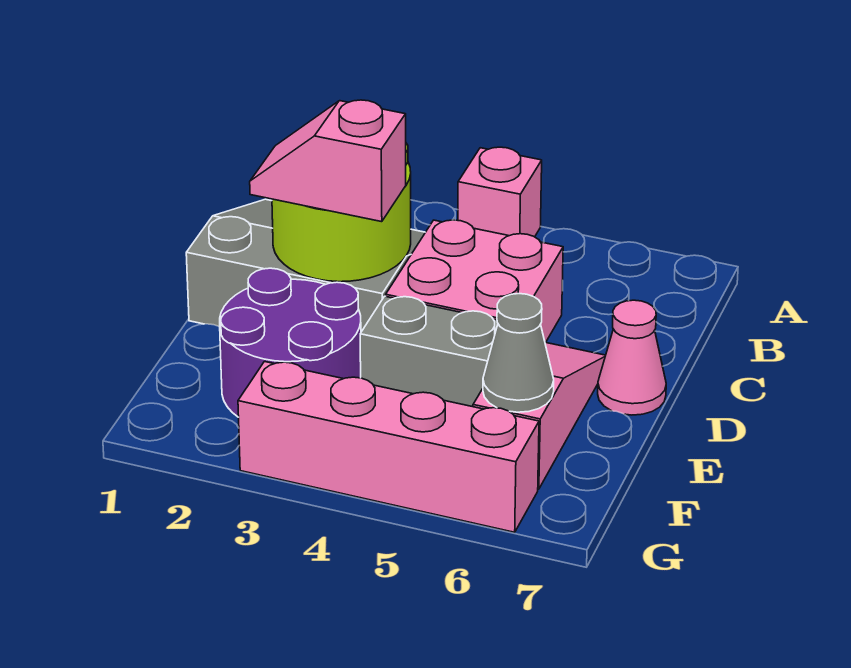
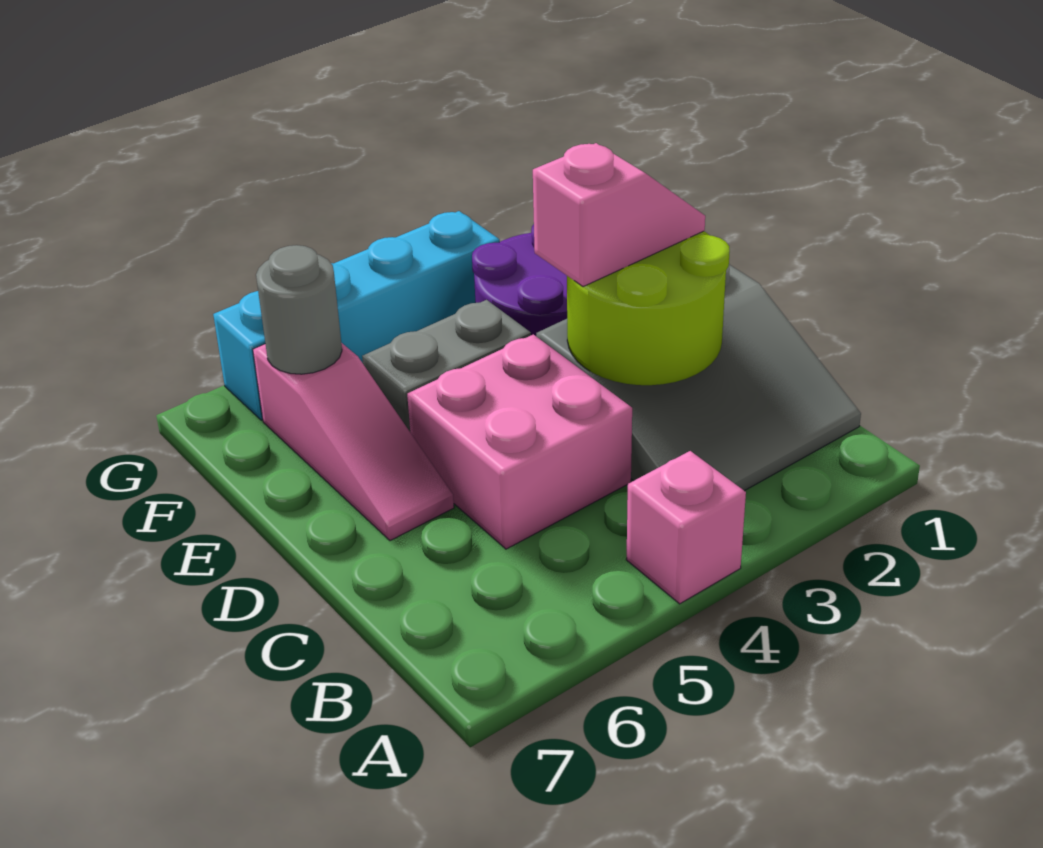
pink 1x1 cone [598,300,666,415] -> none
grey 1x1 cone [483,294,554,412] -> grey 1x1 round brick [256,245,342,374]
pink 1x4 brick [238,362,539,532] -> cyan 1x4 brick [213,211,500,420]

